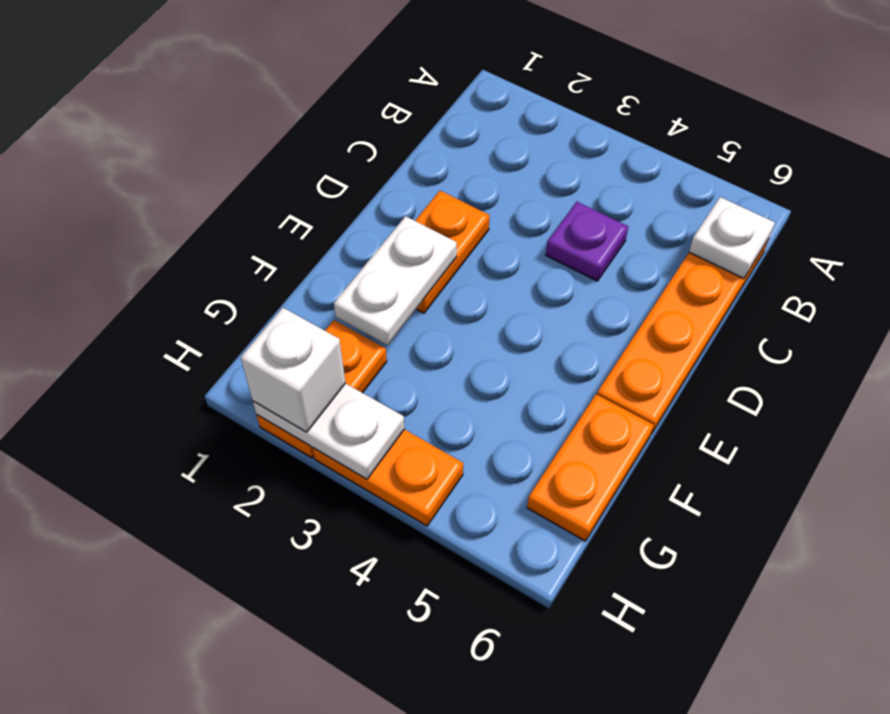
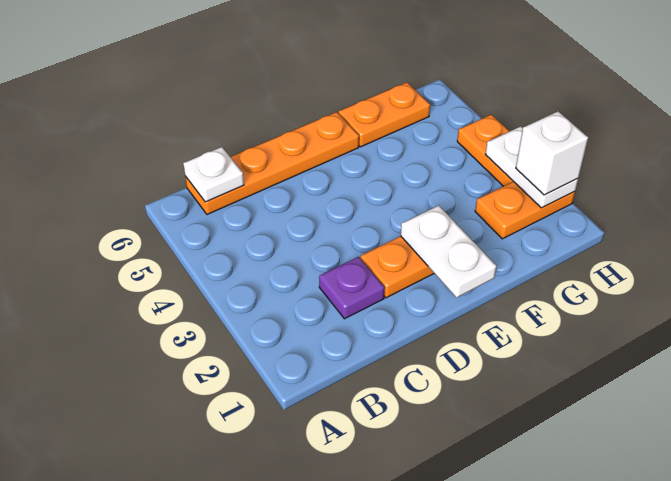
purple 1x1 plate [546,202,628,281] -> purple 1x1 plate moved to [319,257,385,319]
white 1x2 plate [334,216,457,345] -> white 1x2 plate turned to [401,206,496,298]

